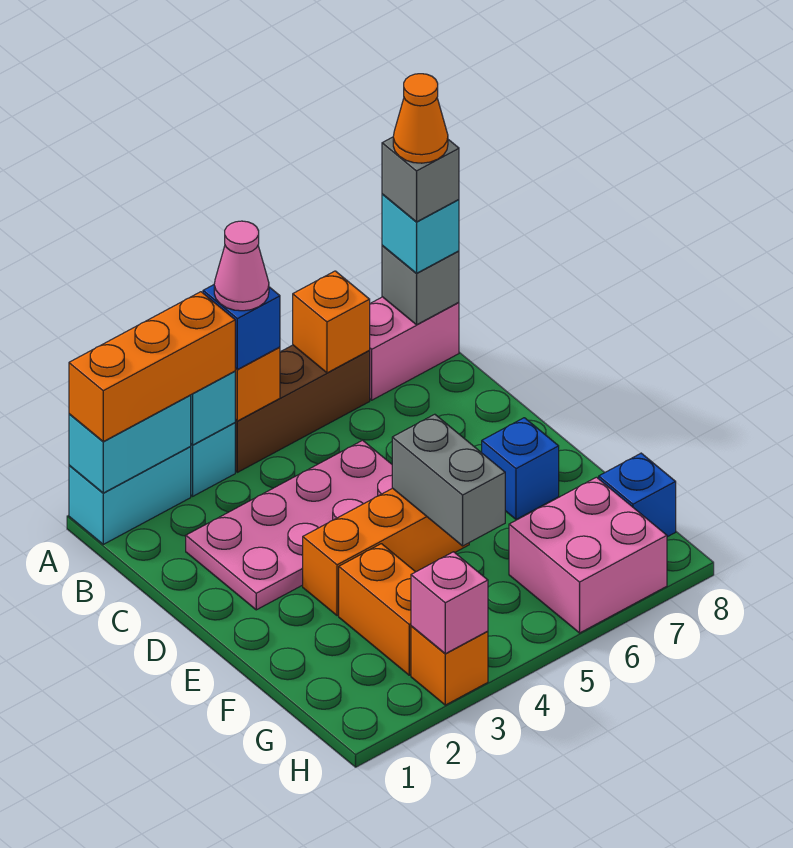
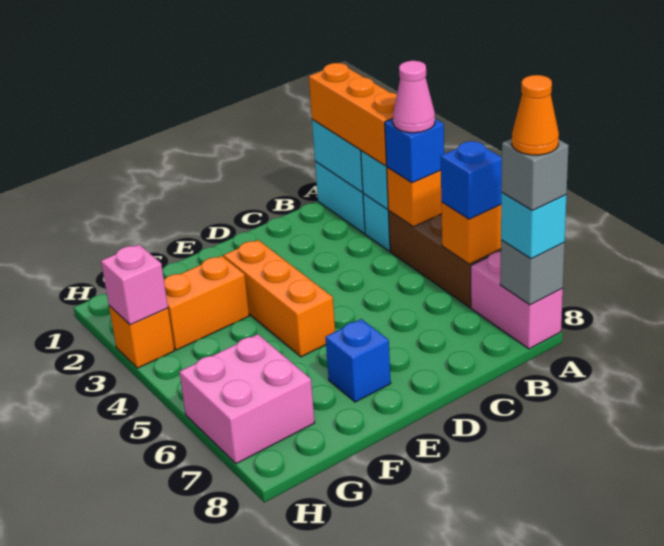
pink 2x4 plate [186,440,392,610] -> none
grey 1x2 brick [392,414,505,546] -> none
blue 1x1 brick [599,453,676,537] -> blue 1x1 brick moved to [441,141,502,219]

